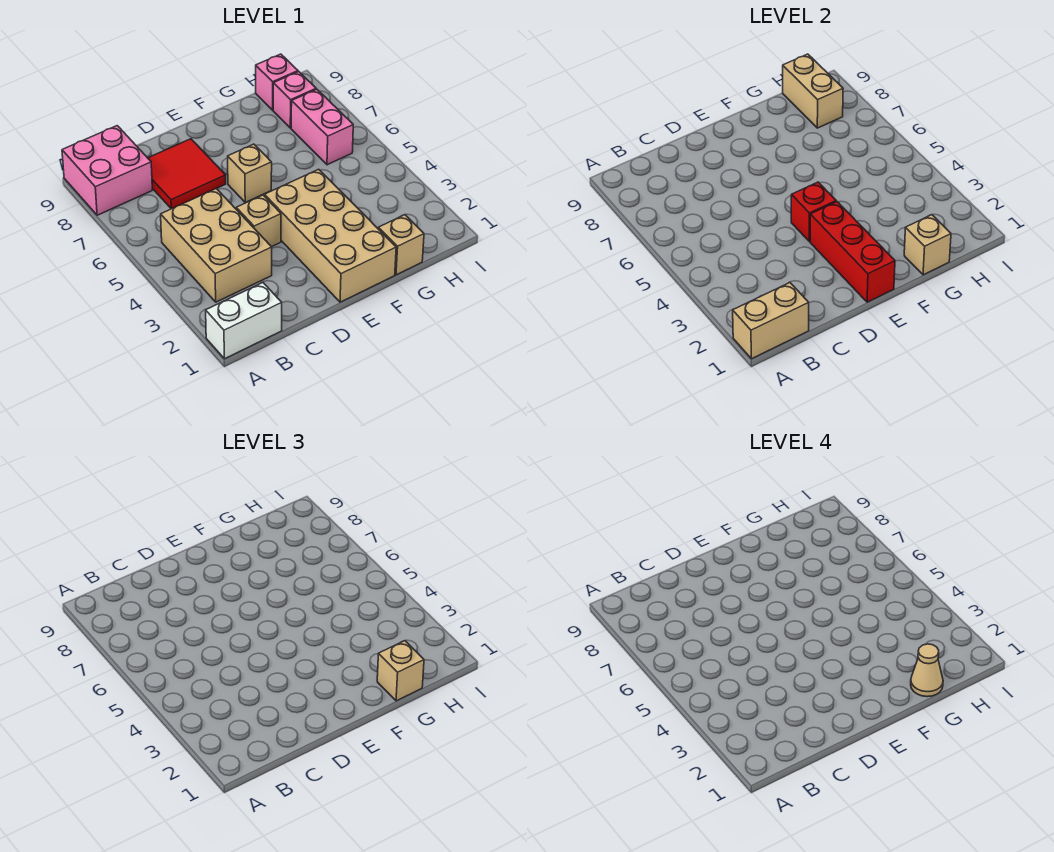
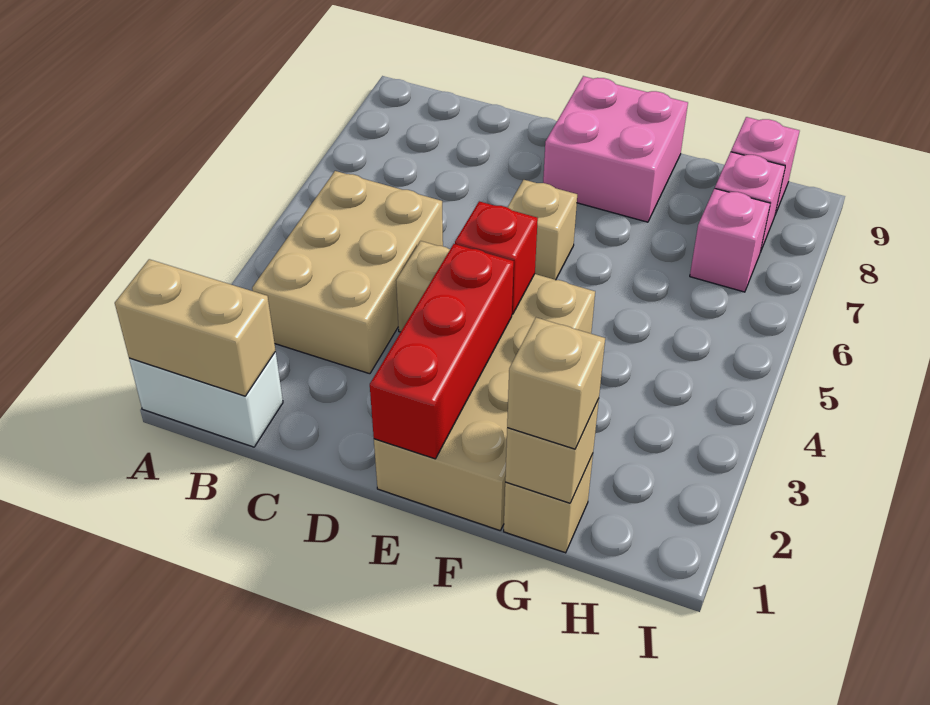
pink 2x2 brick [62,126,152,215] -> pink 2x2 brick moved to [543,76,688,222]
red 2x2 tile [148,139,226,209] -> none
tan 1x1 cone [911,644,943,697] -> none
pink 1x2 brick [291,89,353,165] -> pink 1x1 brick [690,188,771,292]
tan 1x2 brick [783,54,843,128] -> none

